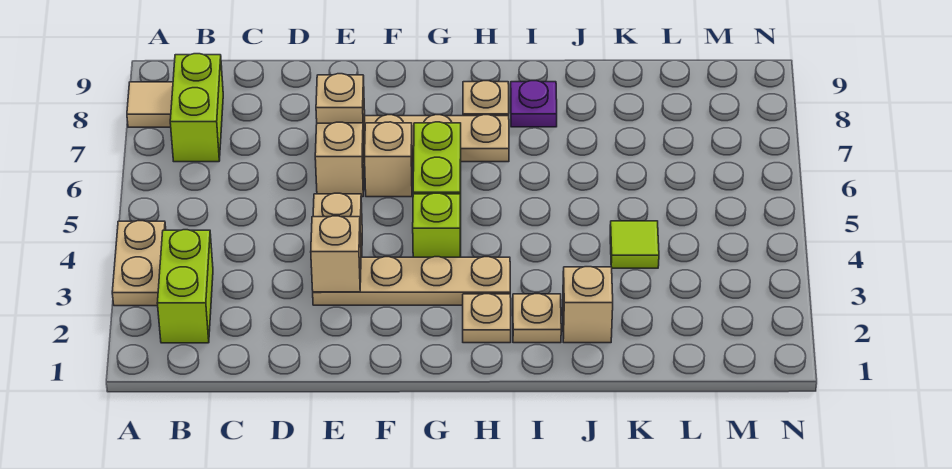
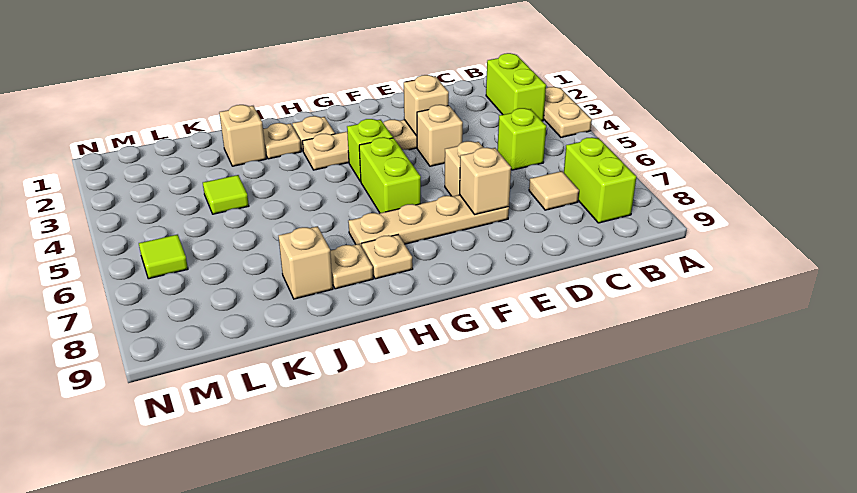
tan 1x1 tile [127,82,173,127] -> tan 1x1 tile moved to [529,171,579,210]
none -> lime 1x1 brick [497,108,546,170]
tan 1x1 brick [365,122,412,197] -> tan 1x1 brick moved to [279,226,333,299]
purple 1x1 plate [511,81,557,127] -> tan 1x1 plate [330,244,373,289]
none -> lime 1x1 tile [139,234,188,279]

